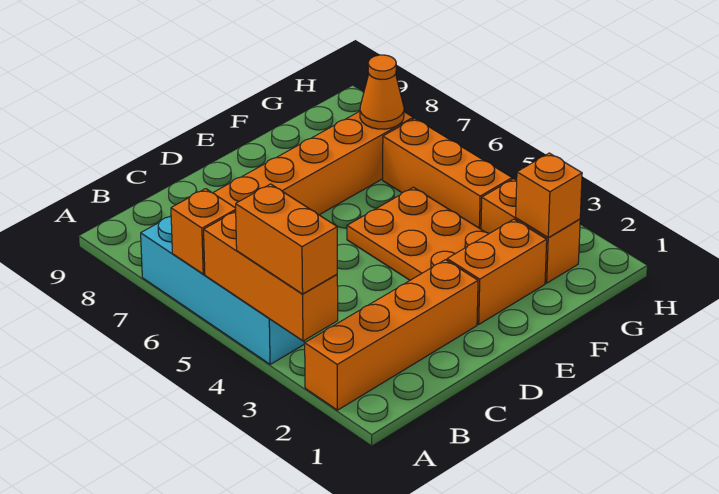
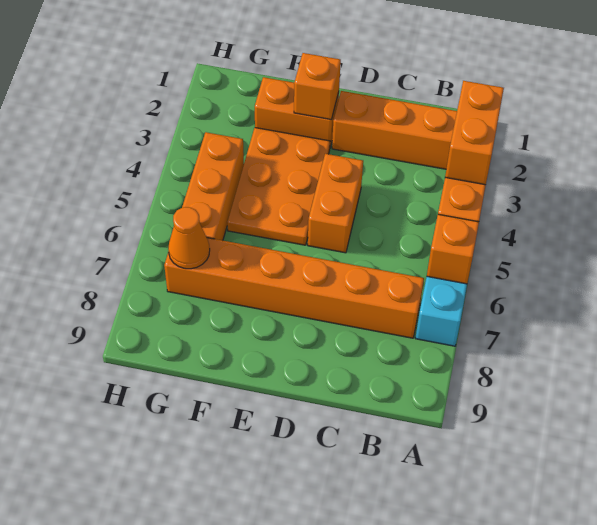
orange 1x2 brick [481,179,580,283] -> orange 1x2 brick moved to [308,154,363,253]
orange 1x1 brick [516,153,582,238] -> orange 1x1 brick moved to [294,53,341,120]

